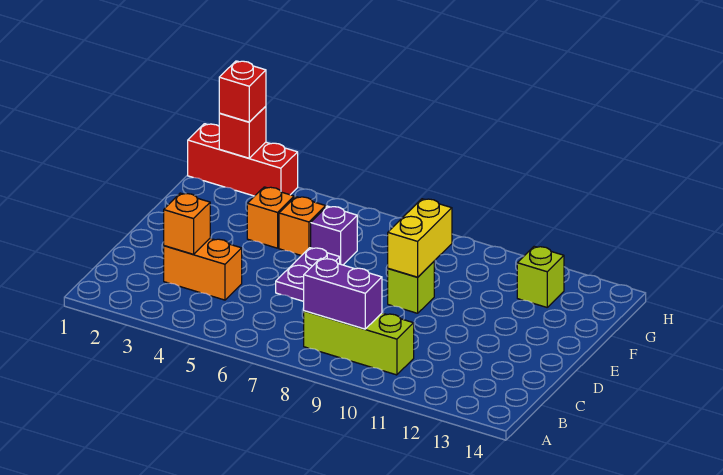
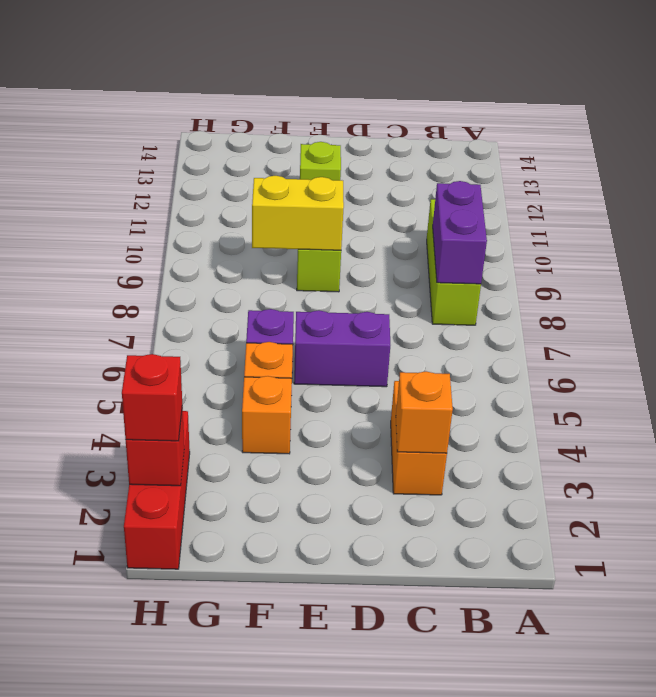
purple 1x2 plate [276,248,340,301] -> purple 1x2 brick [294,310,390,387]
lime 1x1 brick [517,246,564,307] -> lime 1x1 brick moved to [300,142,341,180]

